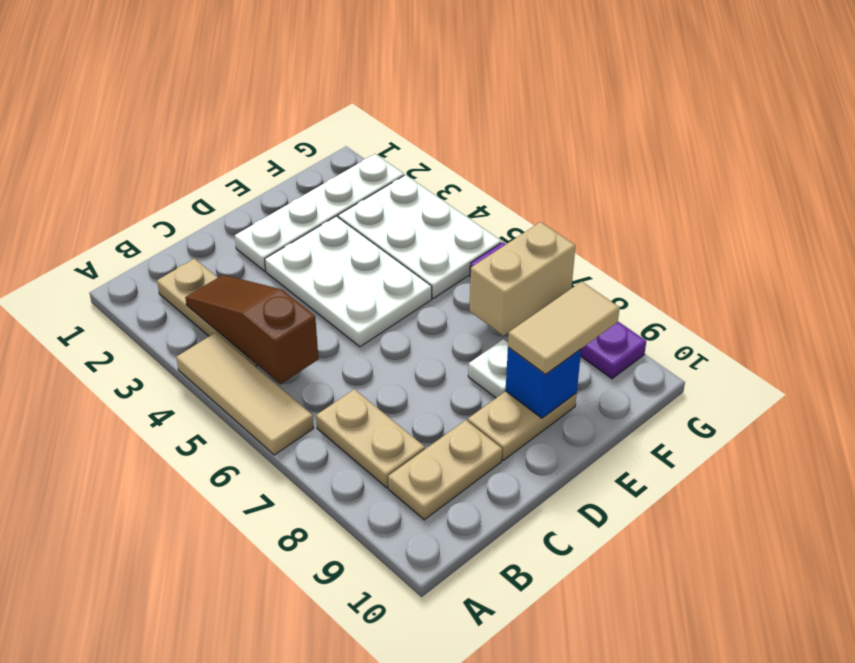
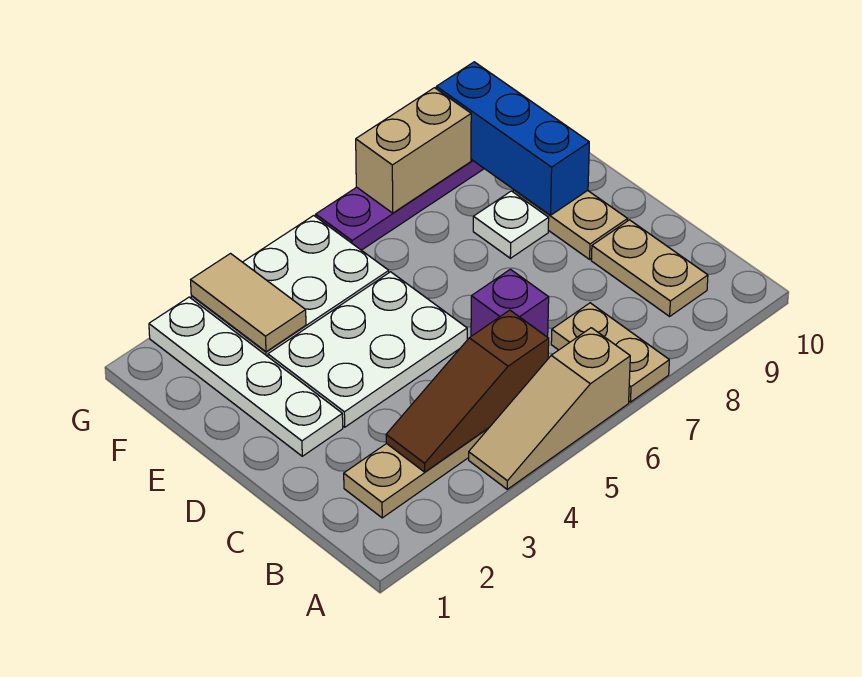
tan 1x3 tile [176,333,313,455] -> tan 1x3 slope [469,328,630,489]
tan 1x2 plate [316,389,425,488] -> tan 1x2 plate turned to [551,303,669,402]
none -> purple 1x1 brick [471,269,549,337]
blue 1x1 brick [506,347,581,418] -> blue 1x3 brick [436,62,589,215]
tan 1x2 tile [508,282,620,374] -> tan 1x2 tile moved to [191,254,306,352]
tan 1x2 brick [469,222,576,336] -> tan 1x2 brick turned to [356,88,471,213]

